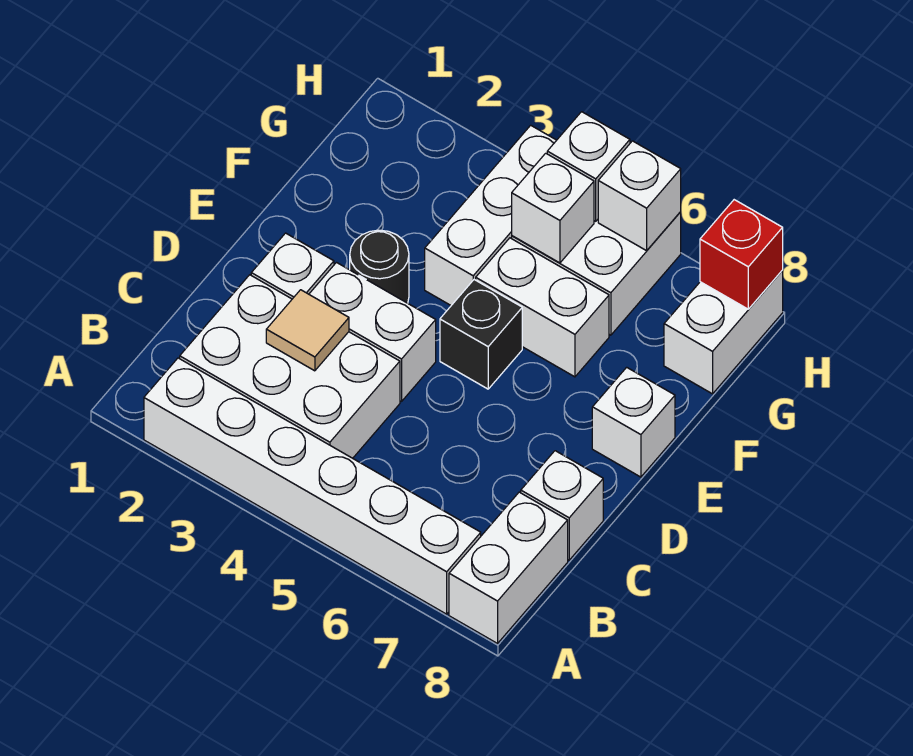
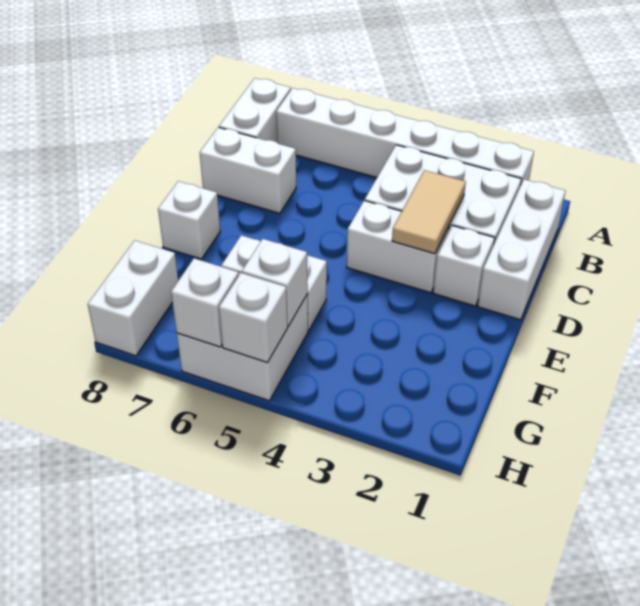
tan 1x1 tile [266,290,349,371] -> tan 1x2 tile [392,170,466,254]
white 1x1 brick [521,451,603,560] -> white 1x2 brick [200,127,296,213]
black 1x1 round brick [350,230,409,303] -> none
black 1x1 brick [440,280,522,389] -> none
white 1x3 brick [425,125,557,305] -> white 1x3 brick moved to [478,179,565,320]
red 1x1 brick [700,200,783,309] -> none

